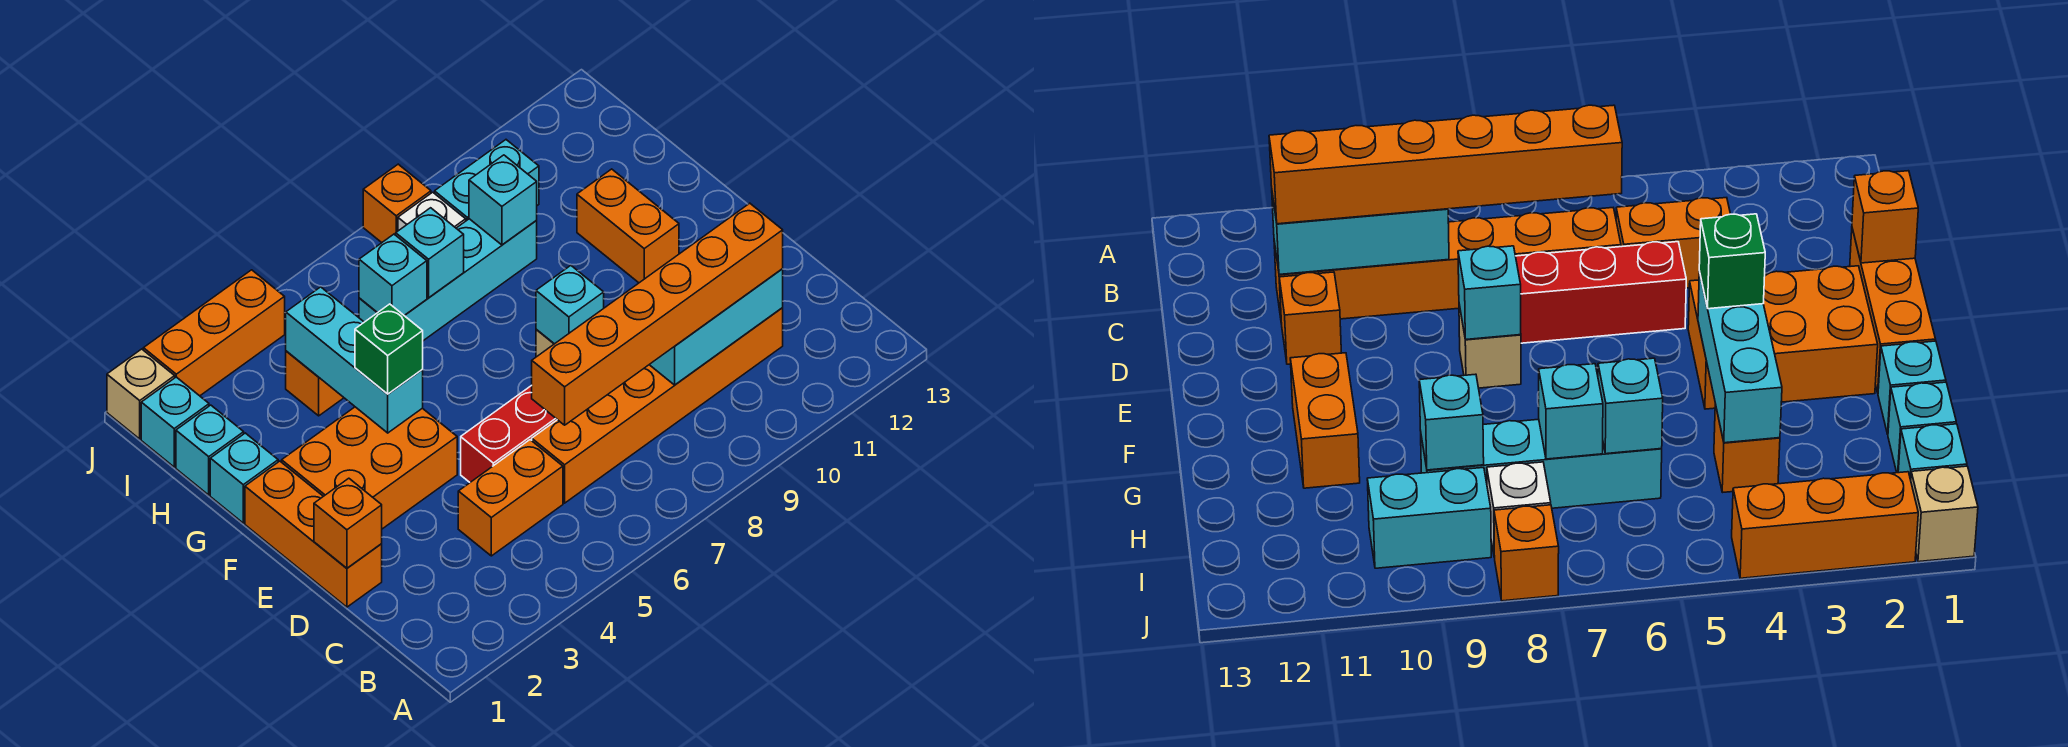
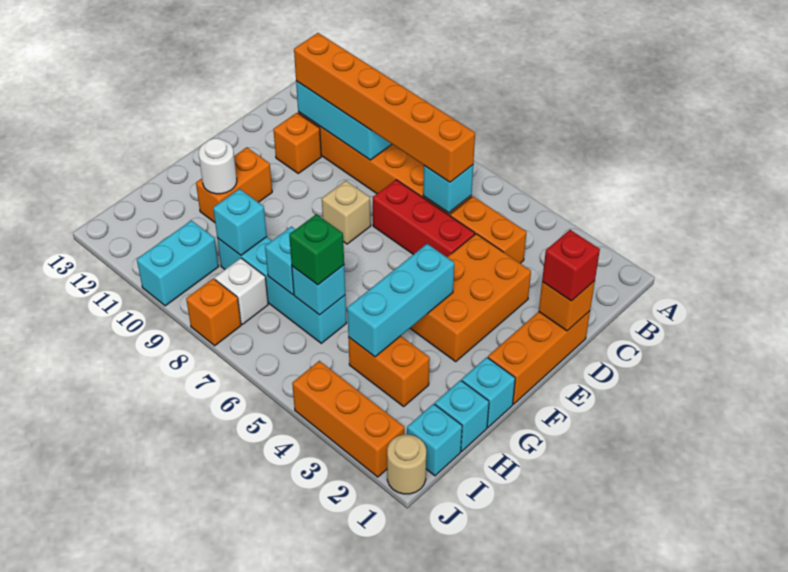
none -> red 1x1 brick [542,230,600,301]
orange 2x3 brick [282,407,457,529] -> orange 2x3 brick turned to [410,234,531,362]
cyan 1x1 brick [536,266,604,344] -> cyan 1x1 brick moved to [423,165,473,213]
green 1x1 brick [355,304,423,394] -> green 1x1 brick moved to [289,214,344,285]
none -> white 1x1 round brick [199,138,237,194]
orange 1x1 brick [286,351,344,416] -> orange 1x2 brick [348,336,430,406]
cyan 1x2 brick [435,140,539,221] -> cyan 1x2 brick turned to [137,220,219,306]
tan 1x1 brick [107,349,175,439] -> tan 1x1 round brick [387,435,426,494]

